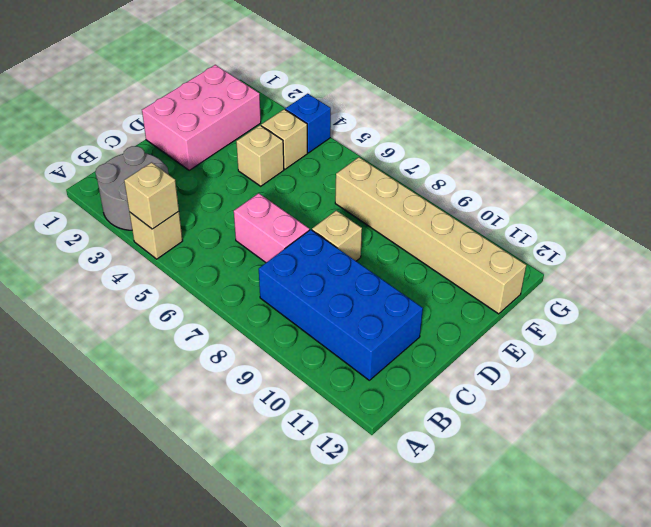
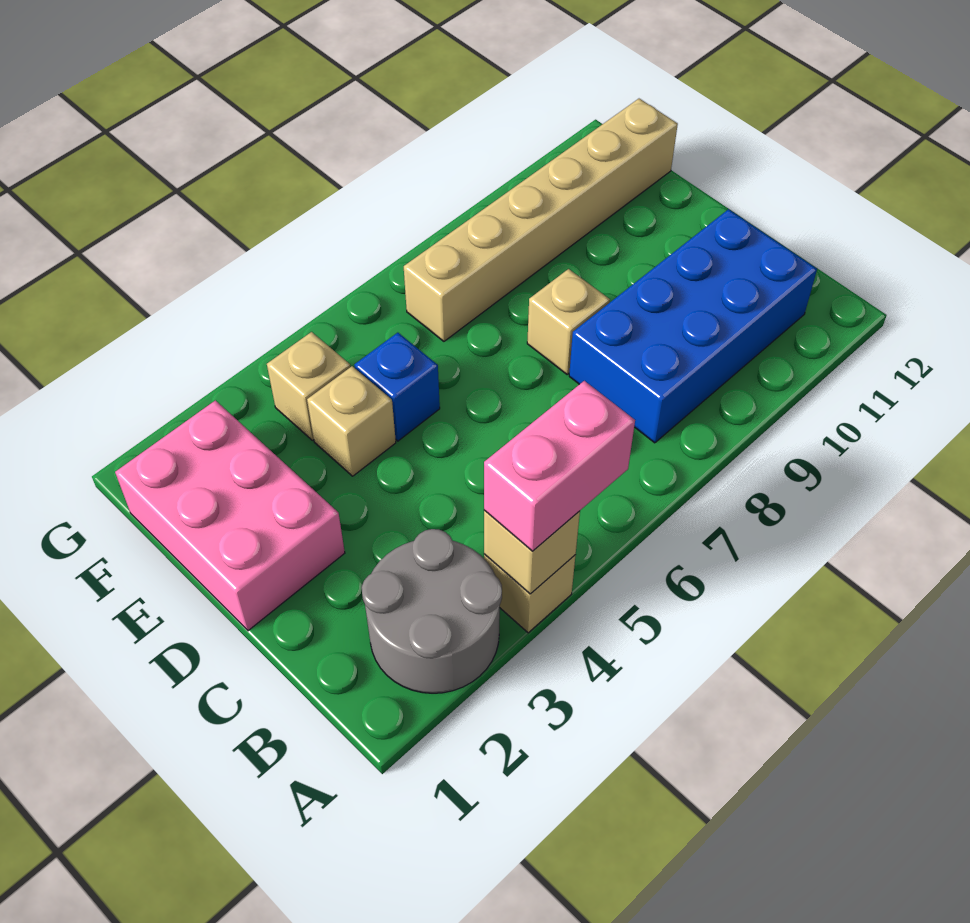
pink 1x2 brick [234,193,309,262] -> pink 1x2 brick moved to [484,381,635,551]
blue 1x1 brick [285,94,331,153] -> blue 1x1 brick moved to [354,333,440,441]

